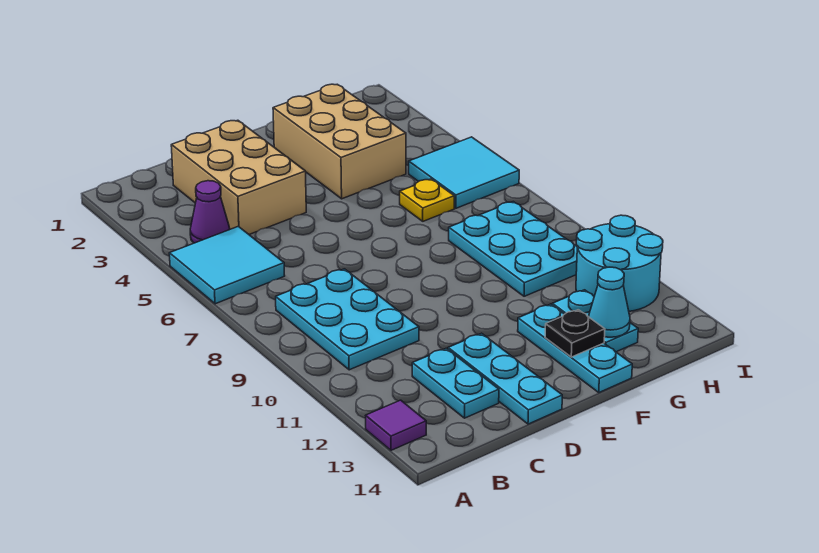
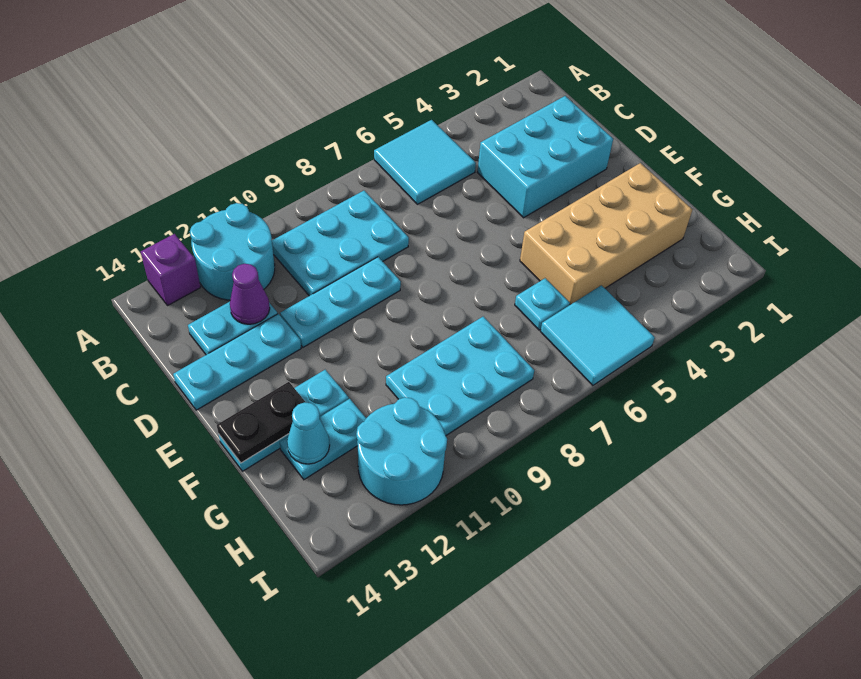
none -> cyan 2x2 round brick [190,203,275,300]
purple 1x1 tile [366,400,426,450] -> purple 1x1 brick [141,234,201,305]
purple 1x1 cone [190,181,230,243] -> purple 1x1 cone moved to [230,264,270,324]
tan 2x3 brick [171,120,306,234] -> cyan 2x3 brick [477,96,613,218]
none -> cyan 1x3 plate [280,257,401,347]
tan 2x3 brick [273,84,406,199] -> tan 2x4 brick [520,163,692,305]
black 1x1 plate [545,310,605,357] -> black 1x2 plate [217,382,305,463]
yellow 1x1 plate [400,179,454,221] -> cyan 1x1 plate [515,278,570,330]

